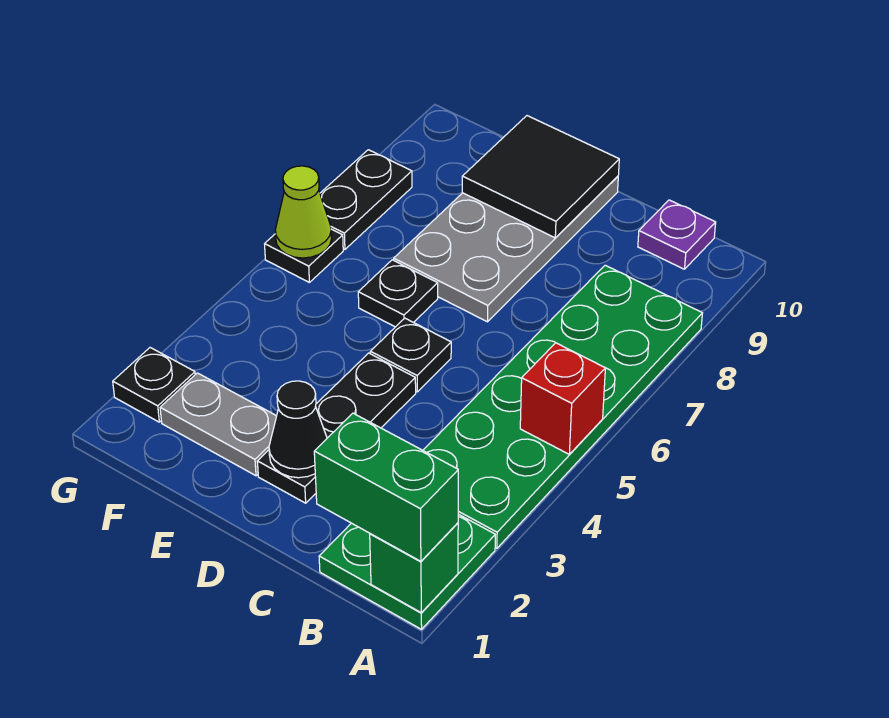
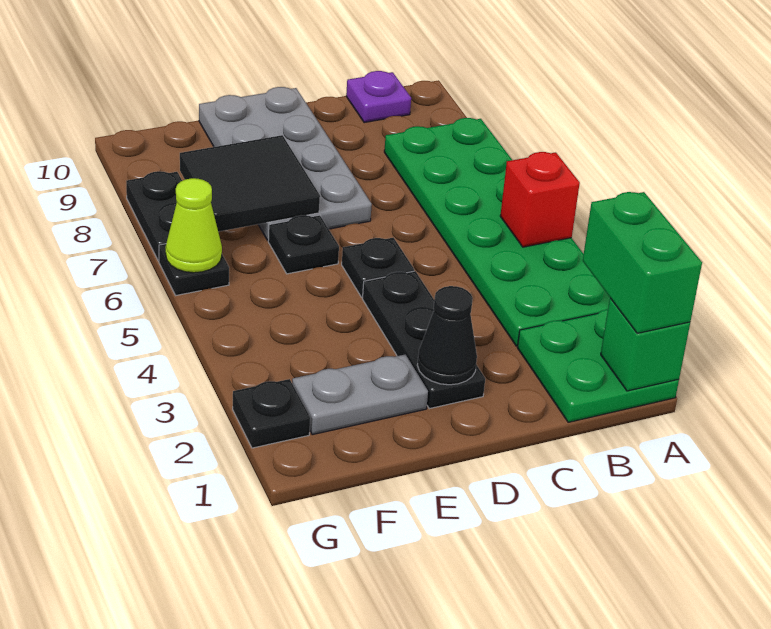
green 1x2 brick [314,413,458,561] -> green 1x2 brick turned to [583,192,702,333]
black 2x2 tile [462,116,619,238] -> black 2x2 tile moved to [180,135,320,232]

